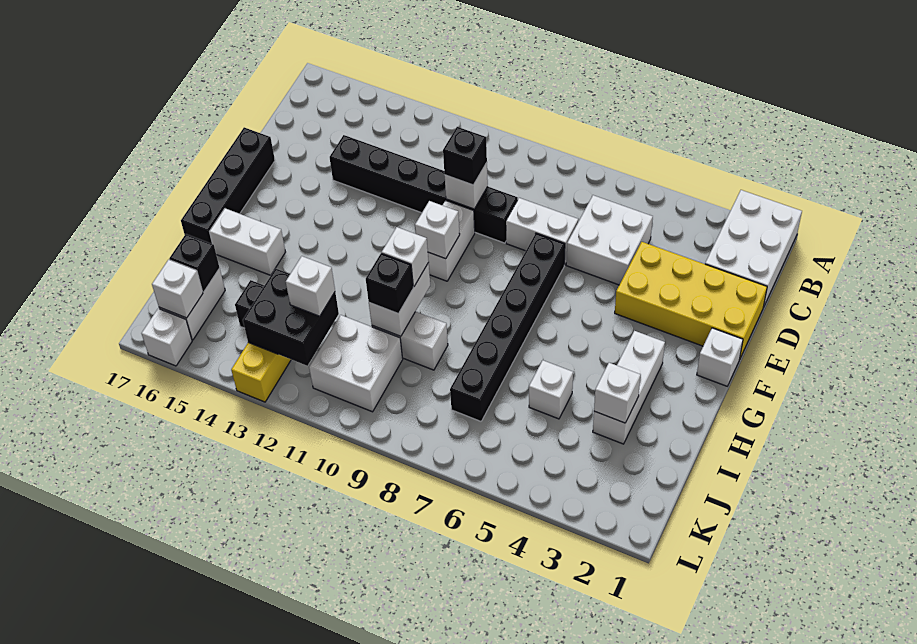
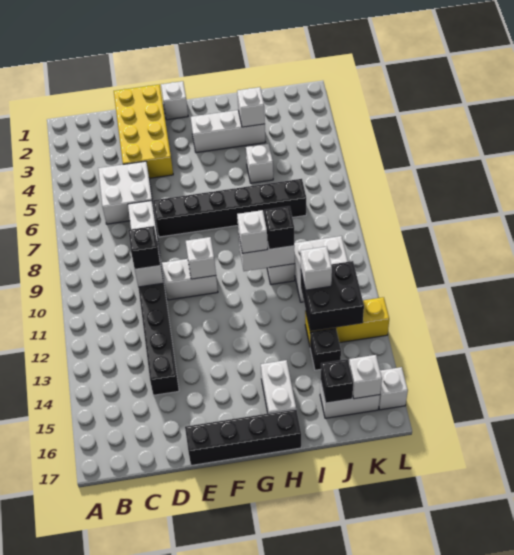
white 2x3 brick [705,190,802,306] -> none

